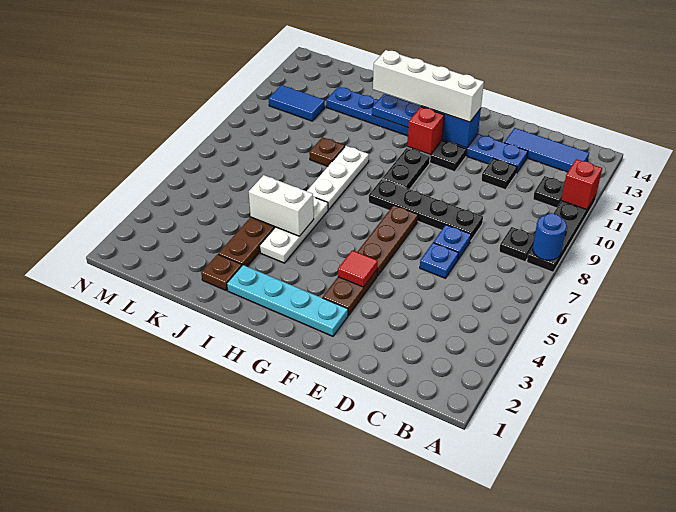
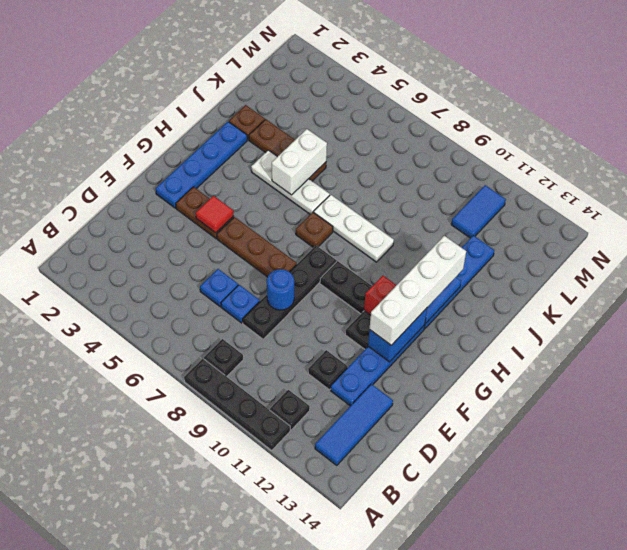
blue 1x1 round brick [533,213,567,260] -> blue 1x1 round brick moved to [267,269,294,310]
red 1x1 brick [561,159,602,210] -> none
cyan 1x4 plate [227,265,348,336] -> blue 1x4 plate [155,122,247,208]
brown 1x1 plate [309,137,345,166] -> brown 1x1 plate moved to [296,212,333,248]

